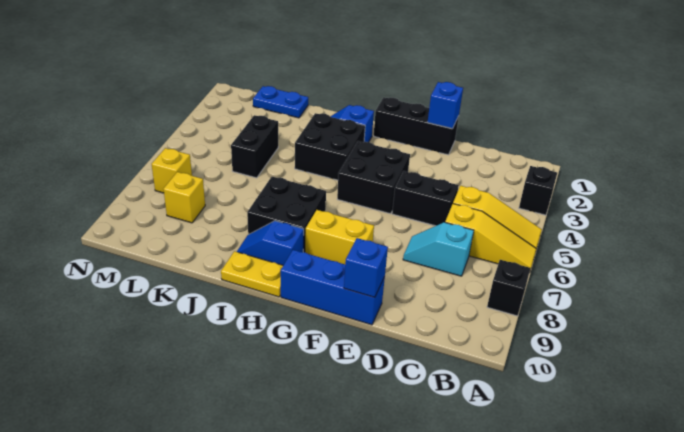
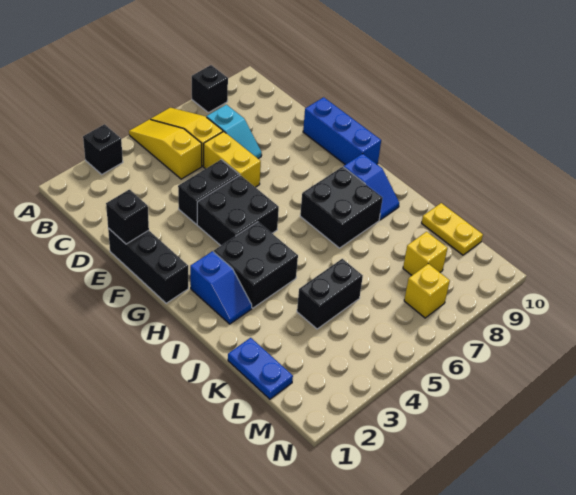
black 1x2 brick [392,171,459,226] -> black 1x2 brick turned to [178,160,239,224]
blue 1x1 brick [428,82,463,129] -> black 1x1 brick [106,190,149,244]
blue 1x1 brick [344,238,388,297] -> none
yellow 1x2 brick [305,210,374,264] -> yellow 1x2 brick moved to [203,132,261,187]
yellow 1x2 plate [221,251,283,297] -> yellow 1x2 plate moved to [422,203,483,255]

